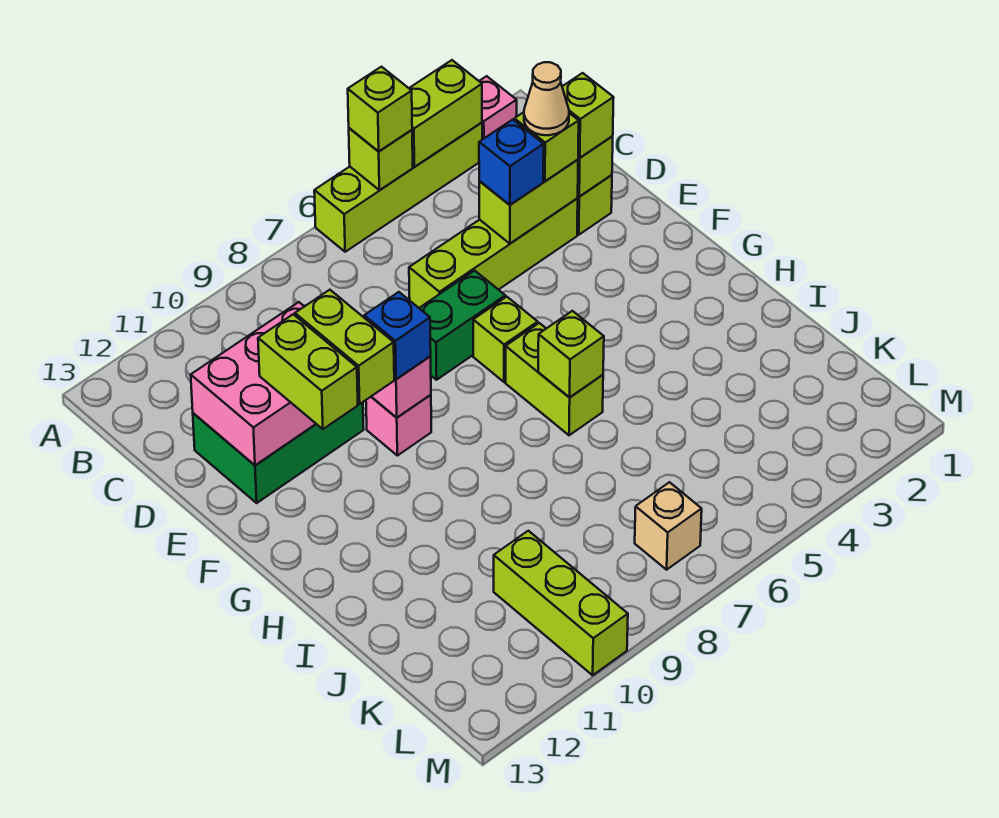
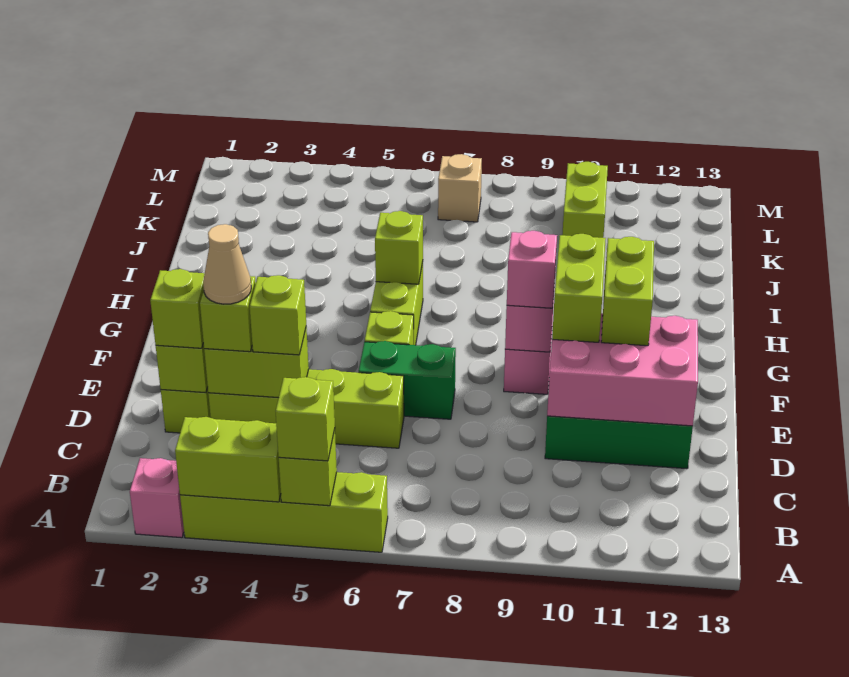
blue 1x1 brick [479,120,544,205] -> lime 1x1 brick [250,275,306,355]
blue 1x1 brick [364,292,431,379] -> pink 1x1 brick [507,231,557,308]
lime 1x3 brick [494,531,628,675] -> lime 1x2 brick [562,162,608,238]

